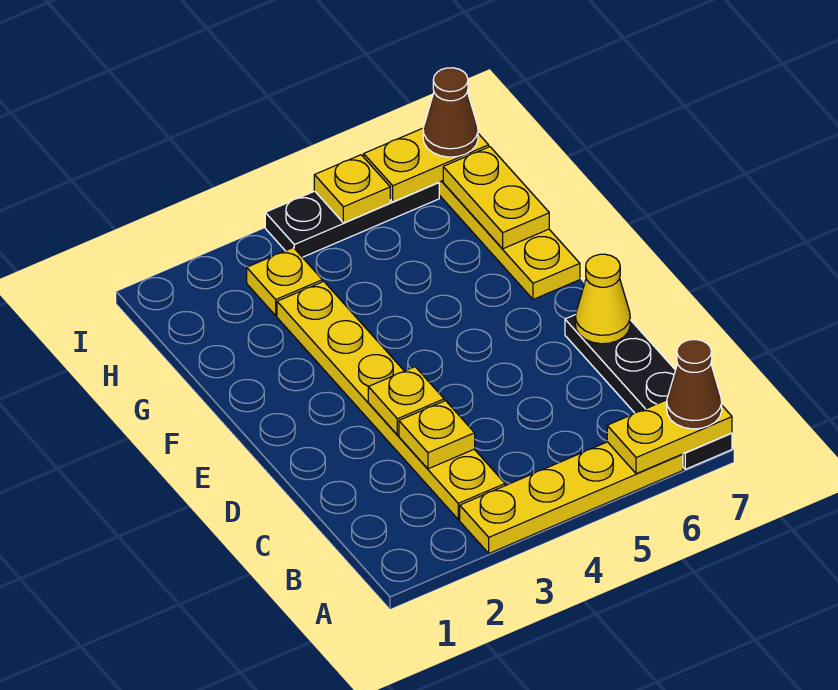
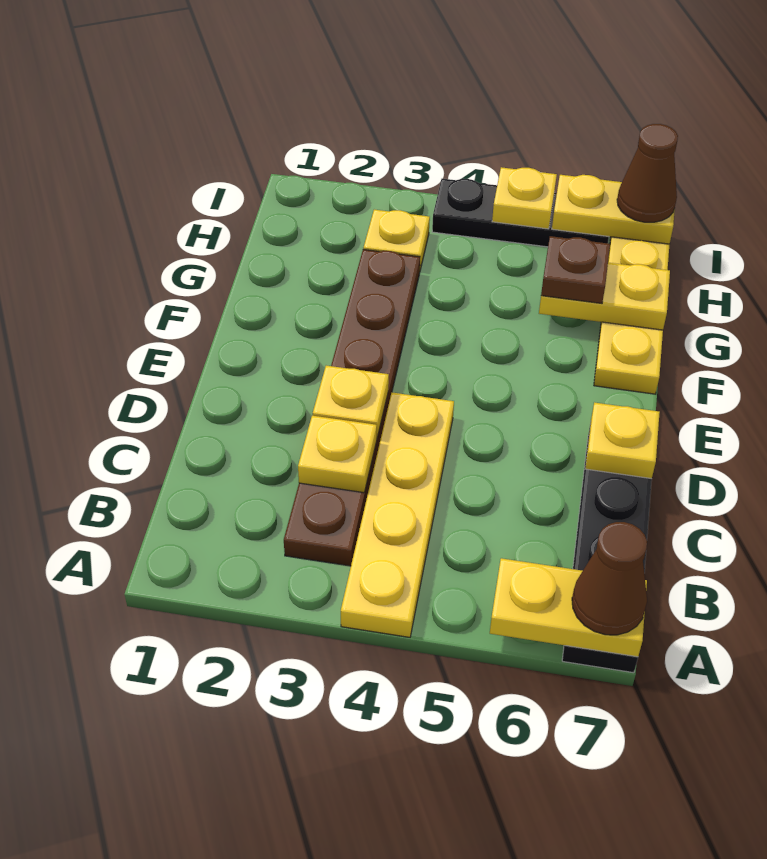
yellow 1x4 plate [460,442,683,553] -> yellow 1x4 plate turned to [341,393,454,637]
yellow 1x6 plate [277,281,505,520] -> brown 1x6 plate [284,250,420,566]
yellow 1x1 cone [575,254,630,344] -> yellow 1x1 plate [585,402,660,479]
none -> brown 1x1 plate [541,236,610,303]
yellow 1x2 plate [443,147,549,249] -> yellow 1x2 plate turned to [539,263,670,330]

